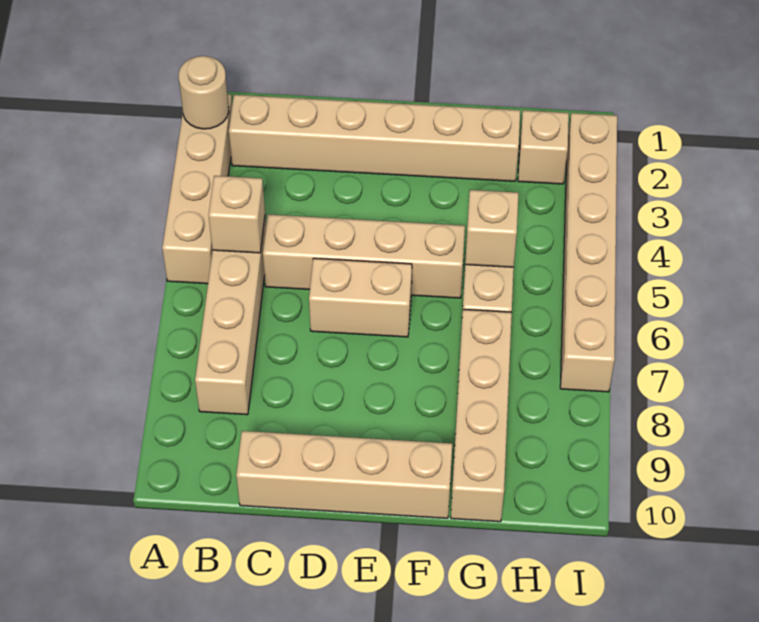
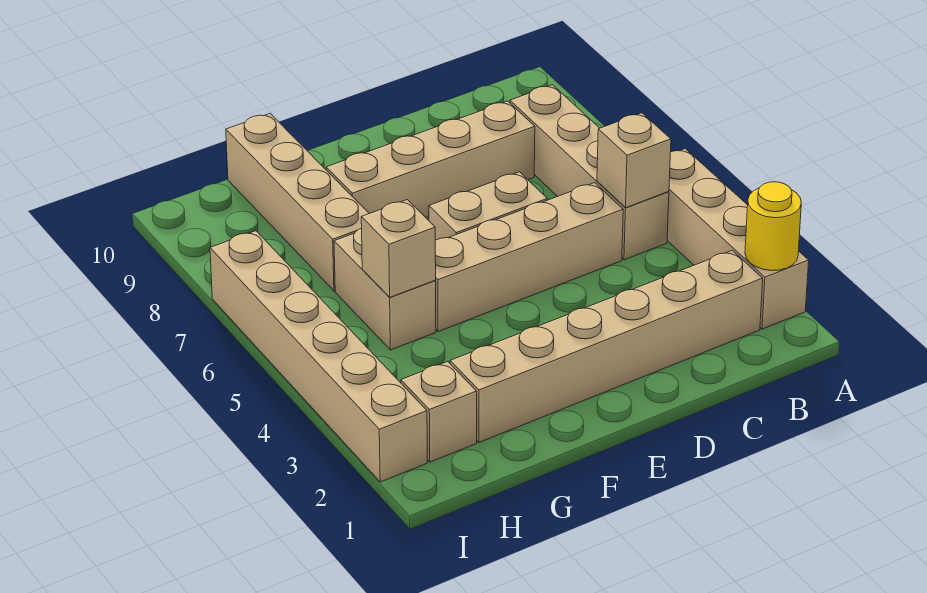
tan 1x1 round brick [179,56,229,129] -> yellow 1x1 round brick [745,182,801,271]
tan 1x4 brick [236,431,452,518] -> tan 1x4 brick moved to [326,101,535,218]

